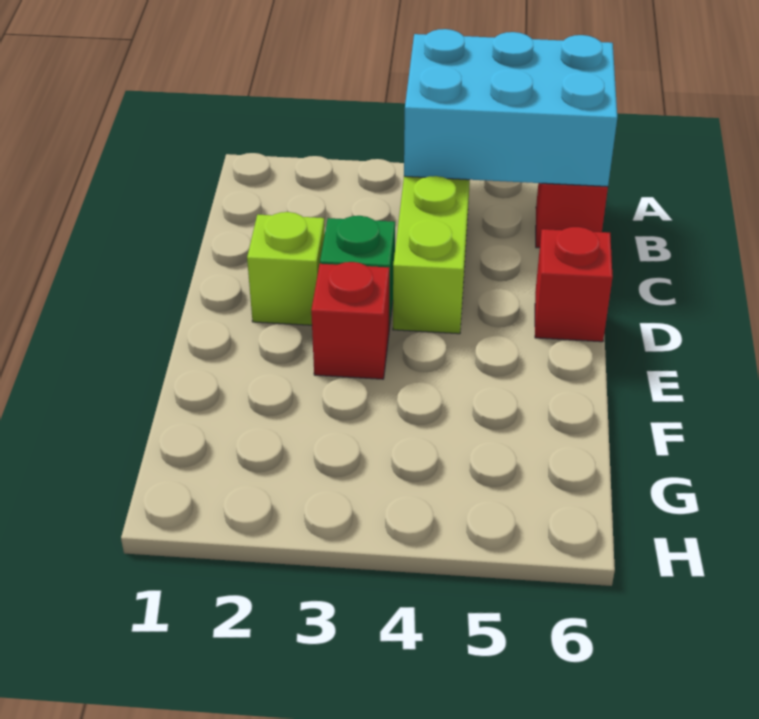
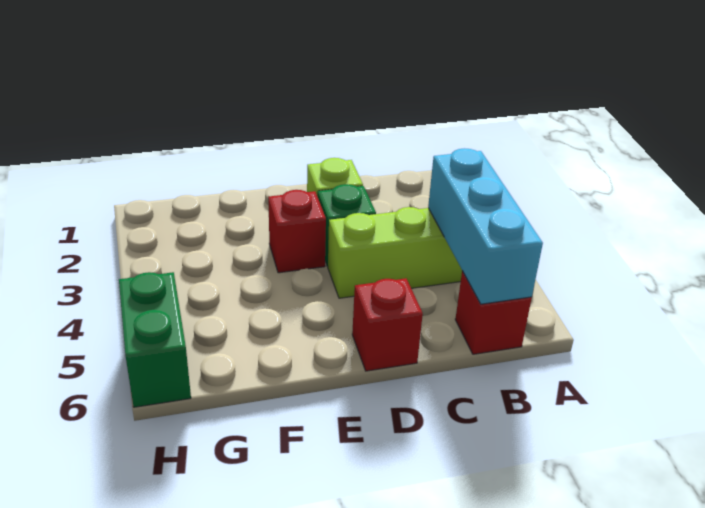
cyan 2x3 brick [404,29,617,187] -> cyan 1x3 brick [428,148,543,304]
none -> green 1x2 brick [119,272,191,407]

